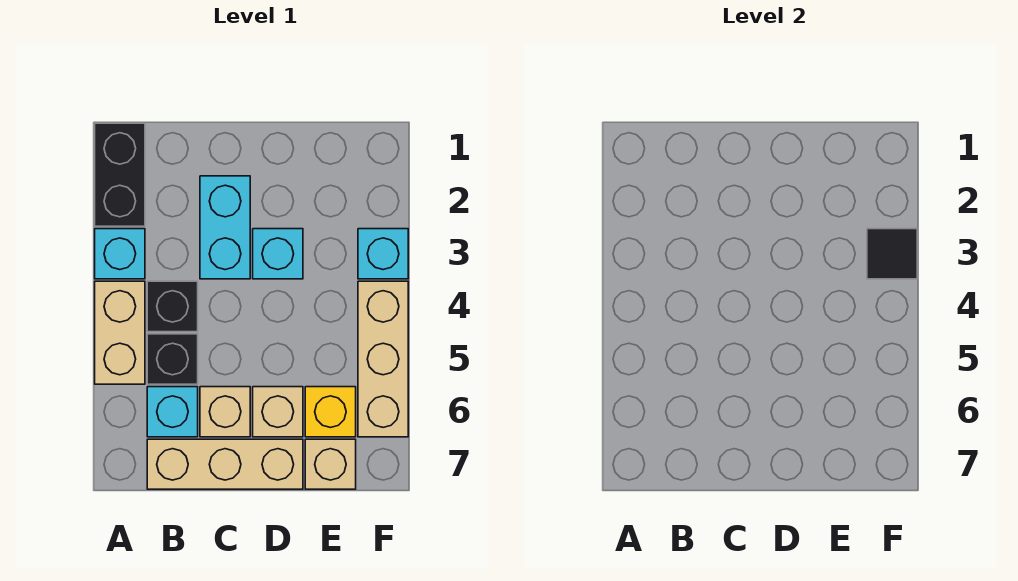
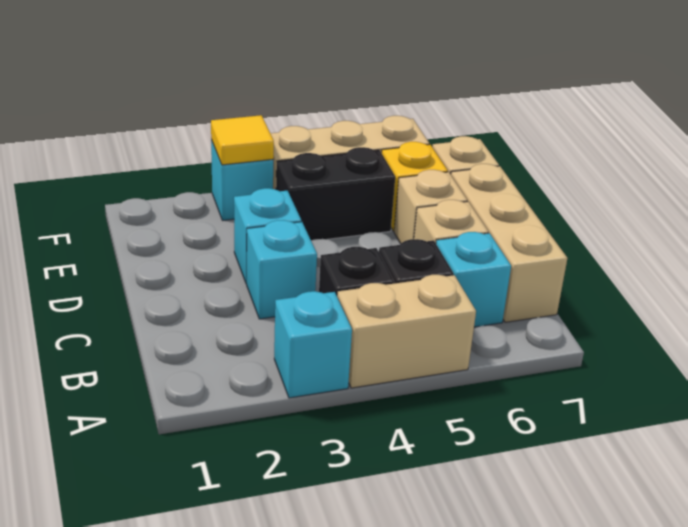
black 1x2 brick [95,123,145,226] -> black 1x2 brick moved to [276,147,395,240]
cyan 1x2 brick [200,176,250,279] -> cyan 1x1 brick [247,220,317,319]
black 1x1 tile [867,229,917,279] -> yellow 1x1 tile [211,115,274,165]

